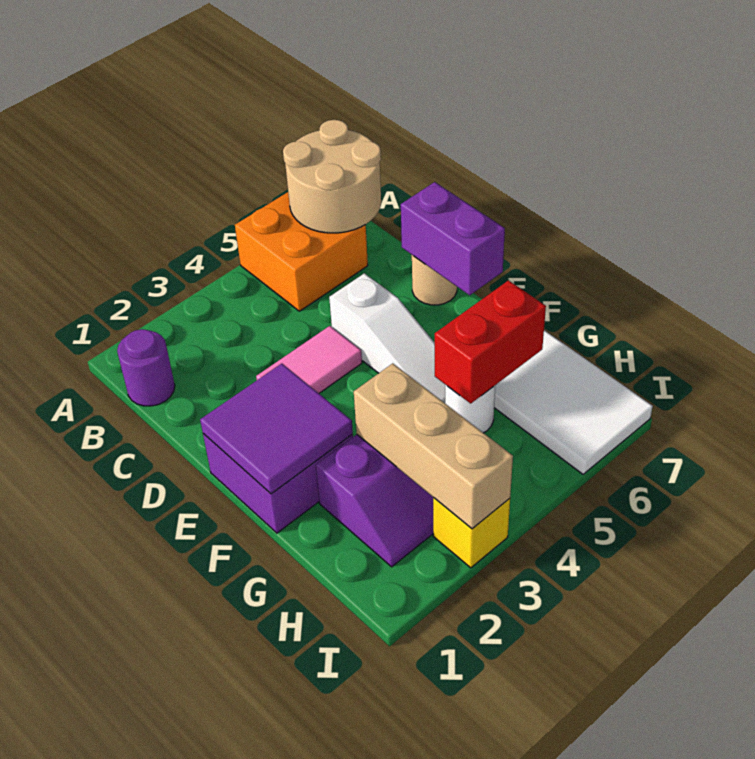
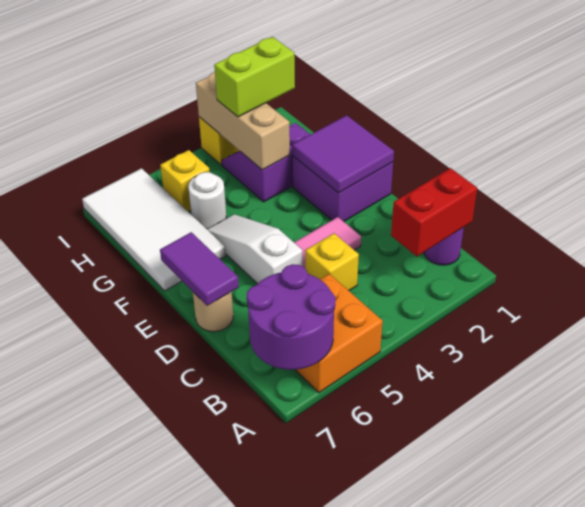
tan 2x2 round brick [283,120,381,233] -> purple 2x2 round brick [247,264,336,370]
none -> yellow 1x1 brick [305,233,359,291]
purple 1x2 brick [401,182,505,295] -> purple 1x2 tile [160,232,239,306]
red 1x2 brick [435,280,546,403] -> red 1x2 brick moved to [391,168,477,256]
none -> lime 1x2 brick [214,37,295,117]
none -> yellow 1x1 brick [160,150,209,212]

